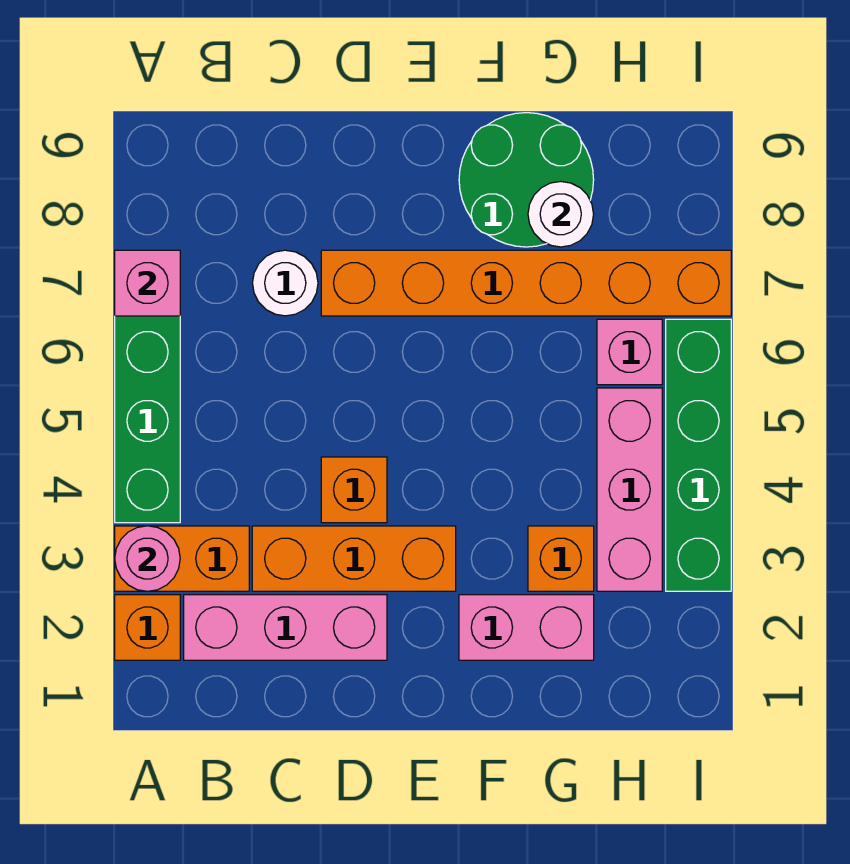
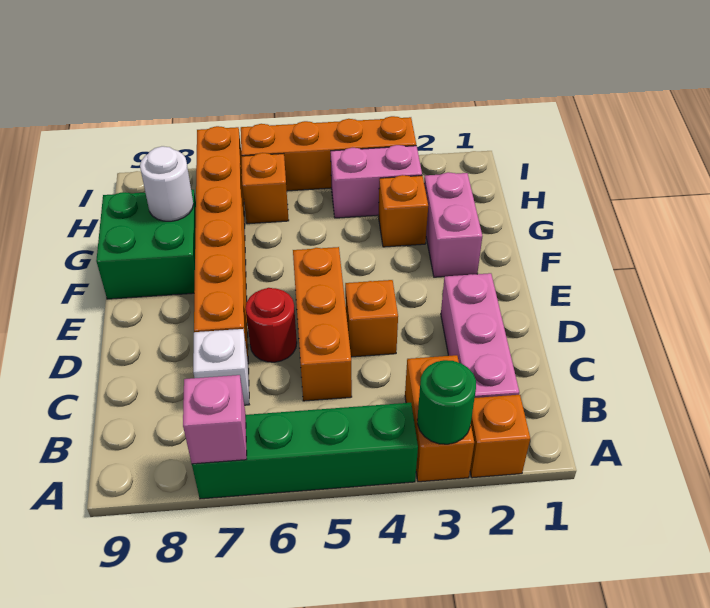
pink 1x1 round brick [115,526,180,591] -> green 1x1 round brick [417,360,476,444]
orange 1x3 brick [252,526,456,591] -> orange 1x3 brick moved to [293,247,352,401]
white 1x1 round brick [253,250,318,316] -> white 1x1 brick [193,329,249,405]
none -> red 1x1 round brick [246,288,297,362]
green 2x2 round brick [459,113,594,247] -> green 2x2 brick [96,190,196,299]
pink 1x3 brick [597,388,662,591] -> pink 1x2 brick [331,145,422,218]
pink 1x1 brick [597,319,662,385] -> orange 1x1 brick [241,153,289,224]
green 1x4 brick [666,319,731,591] -> orange 1x4 brick [241,116,416,191]

